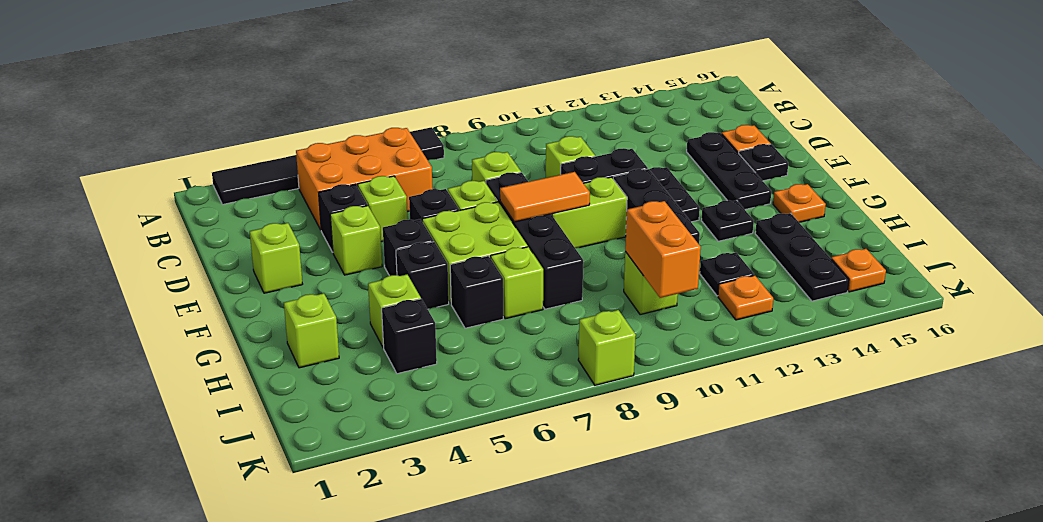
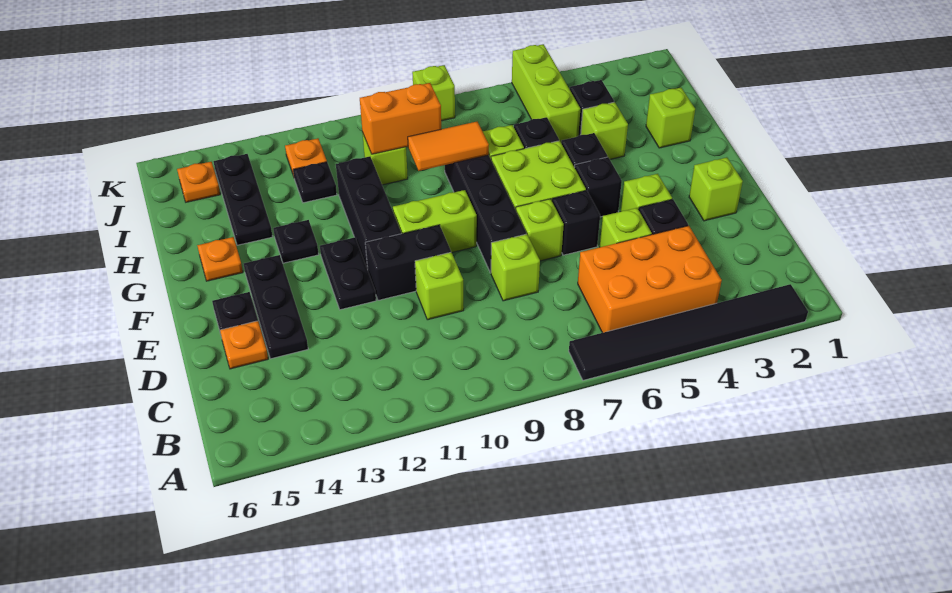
orange 1x2 tile [500,172,590,222] -> orange 1x2 tile moved to [408,122,489,171]
none -> lime 1x3 brick [512,44,580,142]
orange 1x2 brick [625,201,701,298] -> orange 1x2 brick turned to [360,83,441,154]

